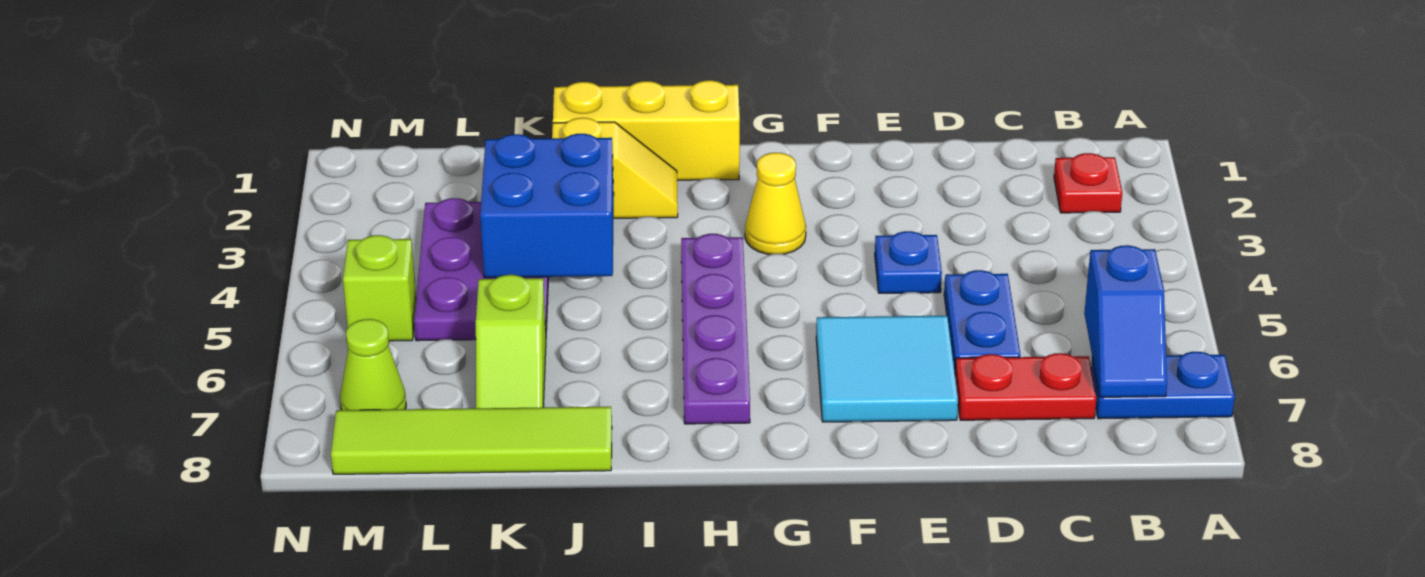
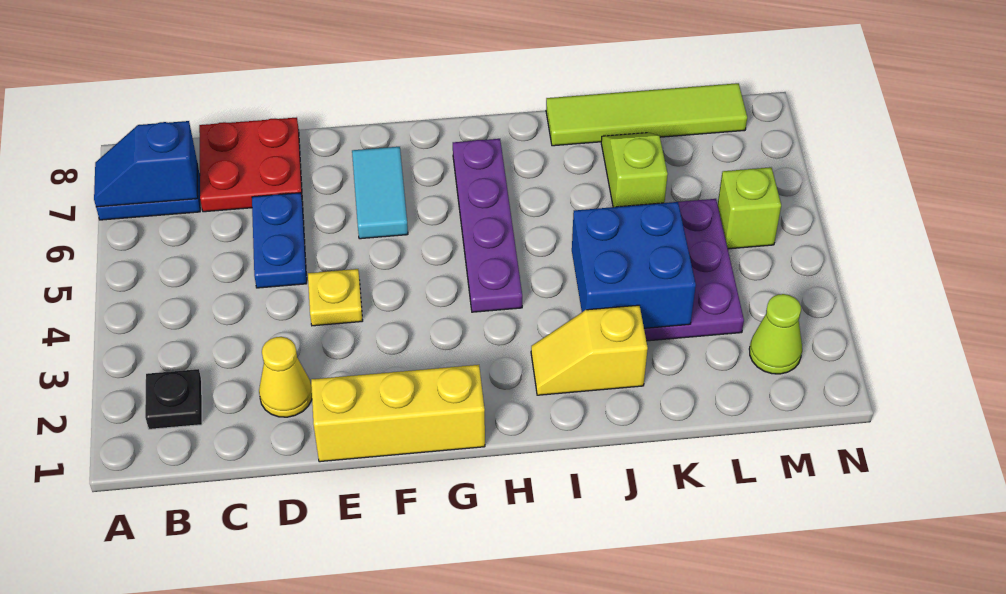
red 1x1 plate [1054,153,1122,213] -> black 1x1 plate [145,369,202,429]
blue 1x2 slope [1084,245,1167,397] -> blue 1x2 slope turned to [94,121,198,207]
red 1x2 plate [955,353,1096,420] -> red 2x2 plate [199,117,303,212]
blue 1x1 plate [875,231,942,293] -> yellow 1x1 plate [308,269,363,326]
cyan 2x2 tile [816,316,958,422] -> cyan 1x2 tile [352,147,408,239]
yellow 1x1 cone [745,153,806,254] -> yellow 1x1 cone moved to [259,337,312,417]
yellow 1x3 brick [553,80,740,180] -> yellow 1x3 brick moved to [311,365,485,462]
lime 1x1 cone [340,319,406,410] -> lime 1x1 cone moved to [749,294,802,374]

